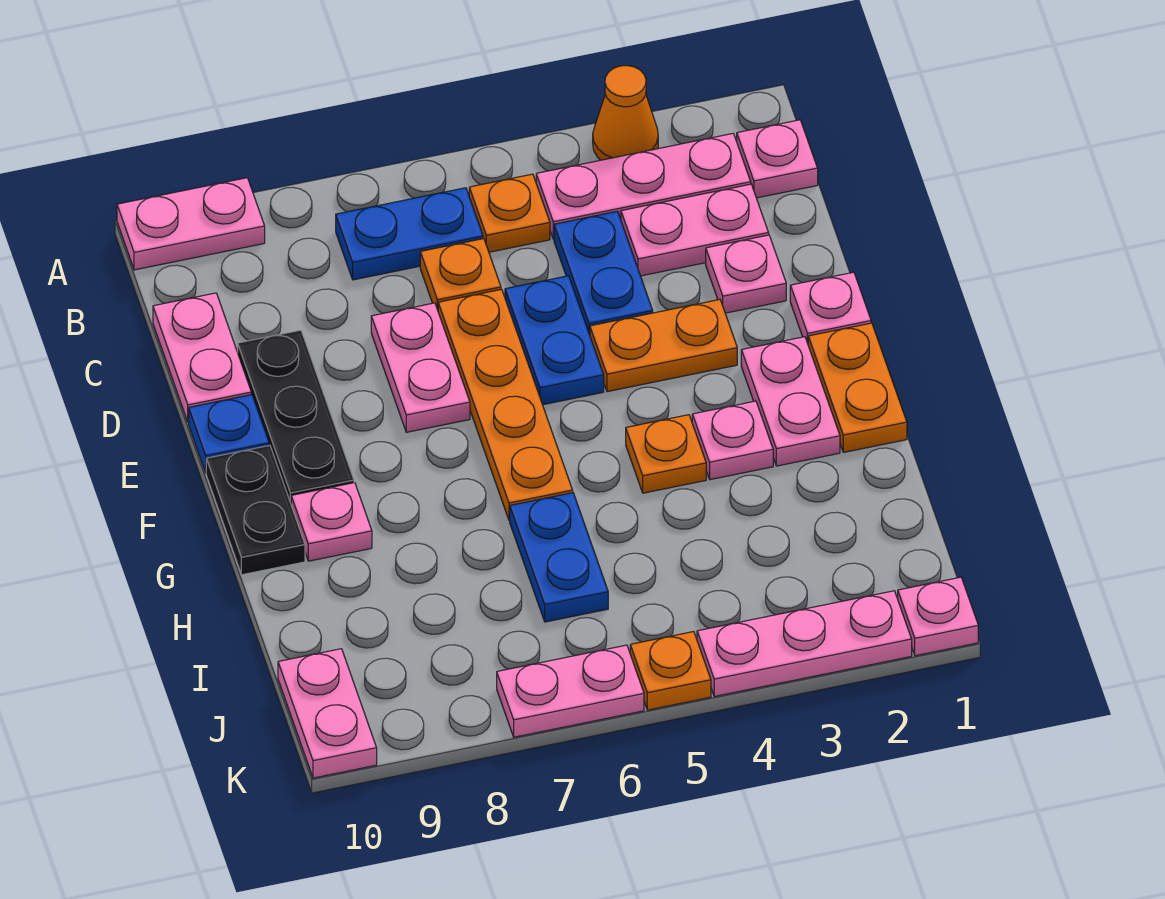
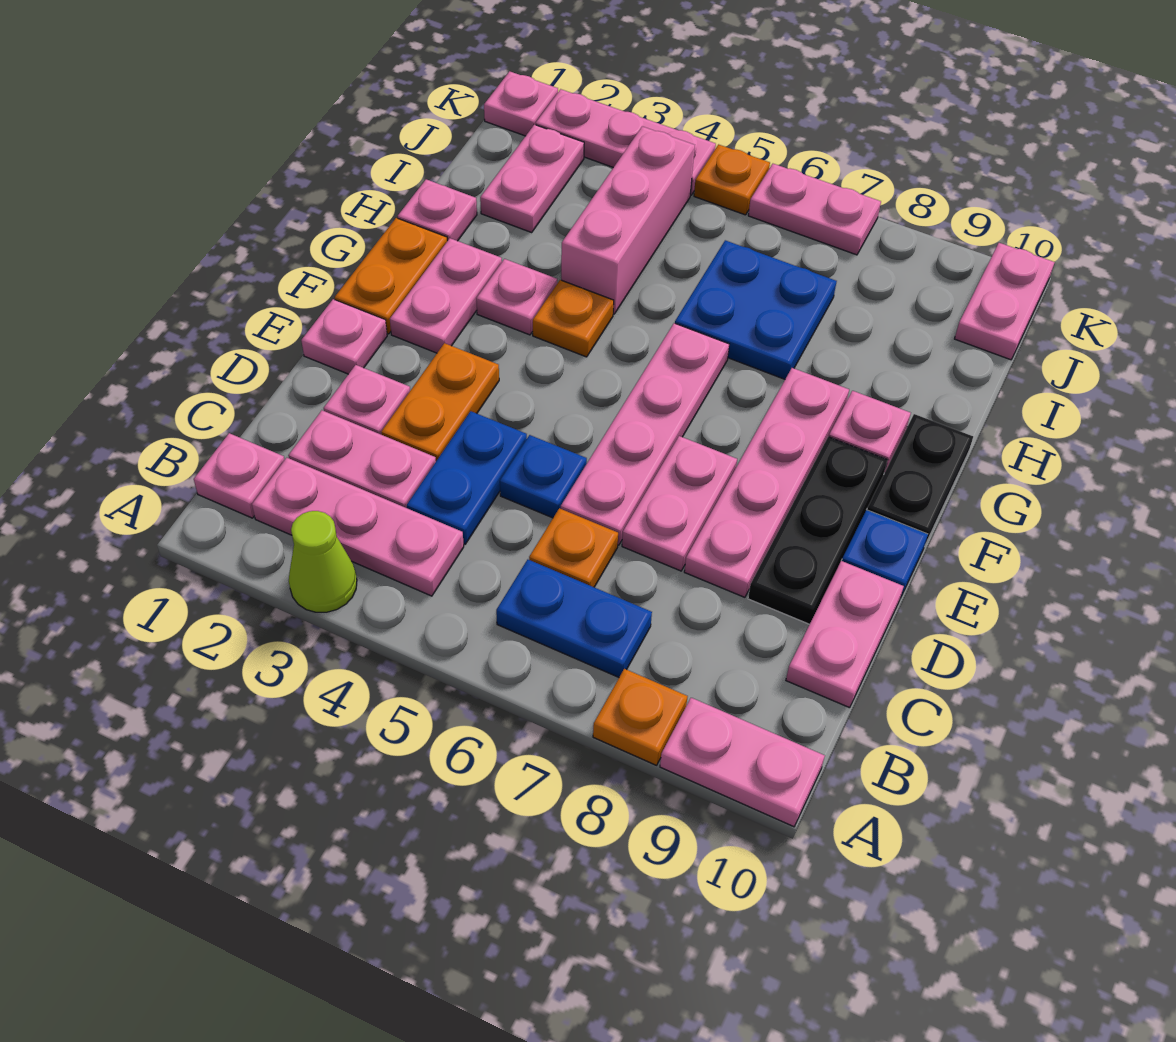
orange 1x1 cone [593,66,658,160] -> lime 1x1 cone [289,511,357,612]
orange 1x1 plate [469,174,550,252] -> orange 1x1 plate moved to [593,669,688,765]
blue 1x2 plate [505,276,604,405] -> blue 1x1 plate [500,435,587,518]
orange 1x4 plate [438,289,573,520] -> pink 1x4 plate [561,323,729,545]
none -> pink 1x4 plate [684,368,849,597]
orange 1x2 plate [590,300,737,392] -> orange 1x2 plate turned to [381,343,499,461]
none -> pink 1x1 plate [398,179,477,241]
none -> pink 1x3 brick [561,126,695,314]
blue 1x2 plate [510,493,608,622] -> blue 2x2 plate [675,240,837,379]
none -> pink 1x2 plate [480,125,584,232]

